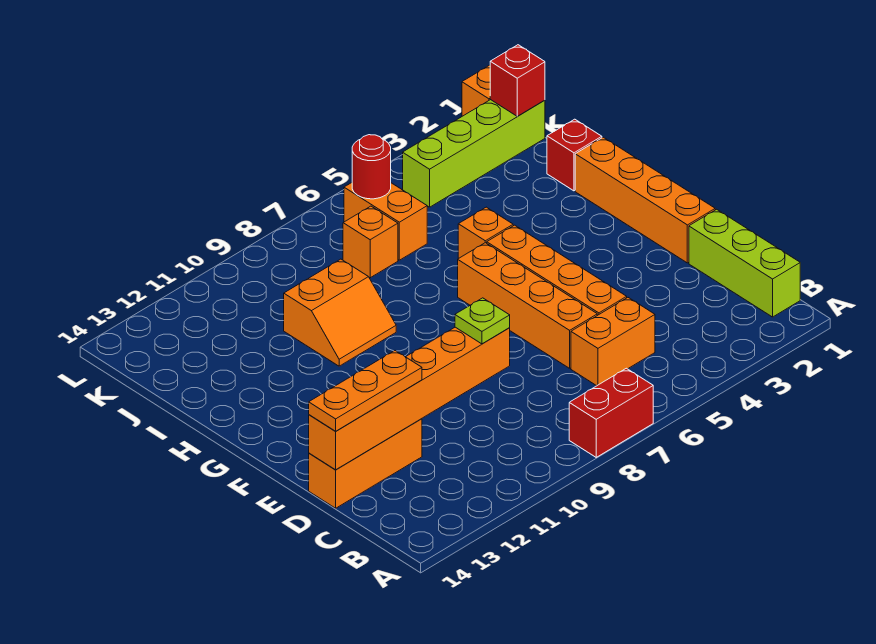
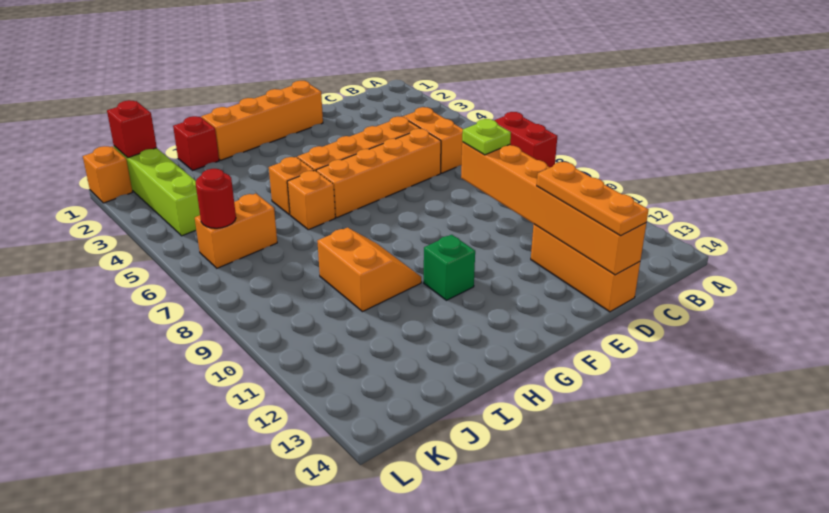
lime 1x3 brick [689,209,800,317] -> none
none -> green 1x1 brick [424,235,475,300]
orange 1x1 brick [343,206,398,278] -> orange 1x1 brick moved to [287,171,335,230]

